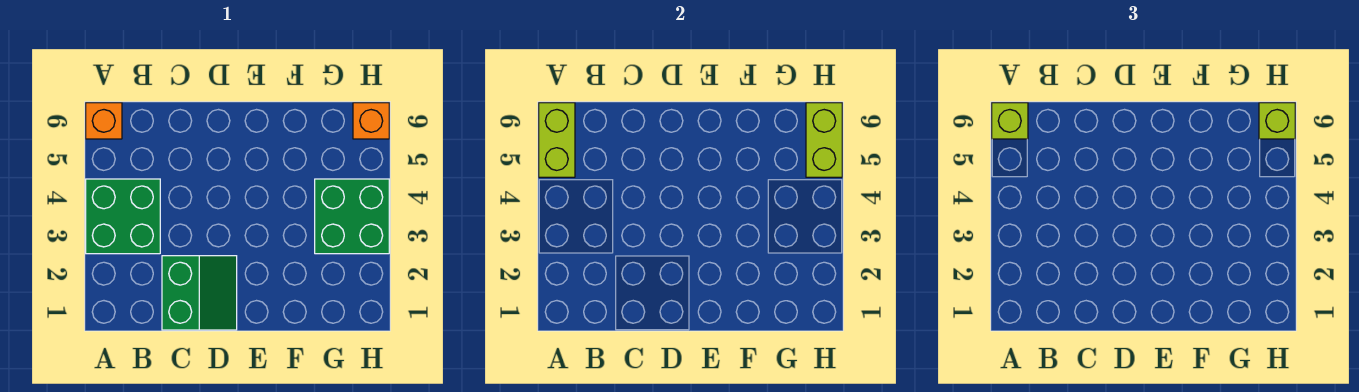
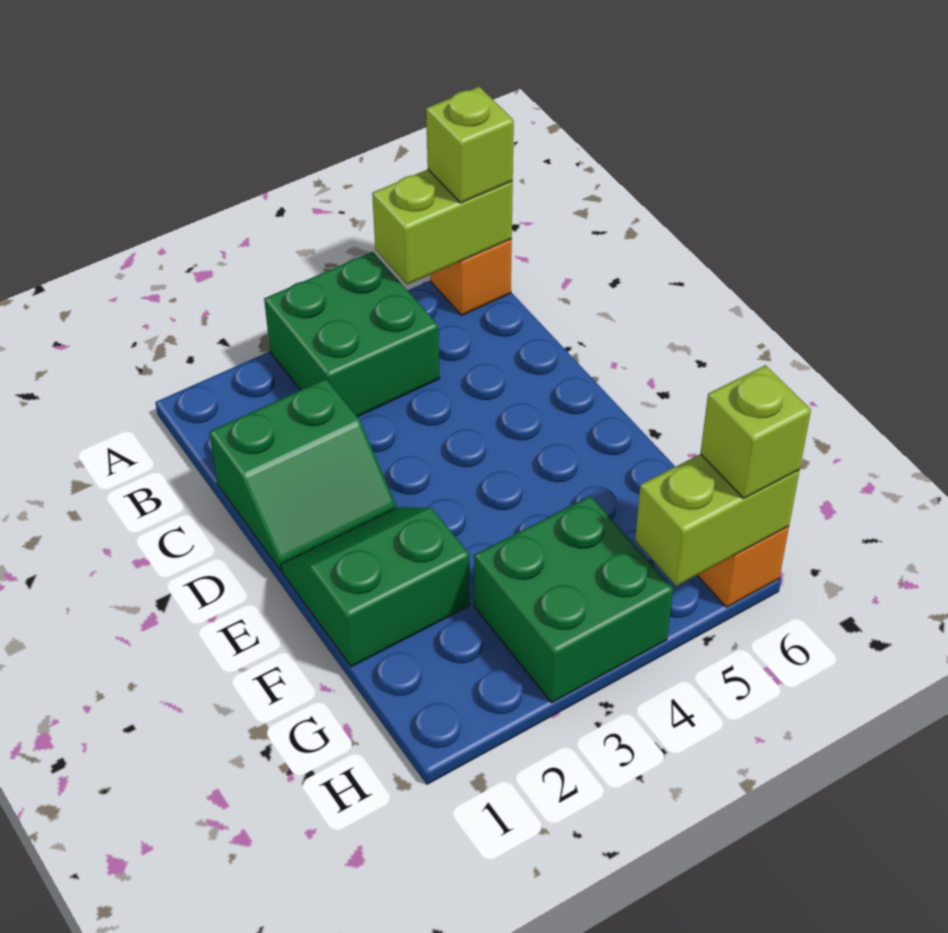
none -> green 2x2 slope [281,507,470,667]

